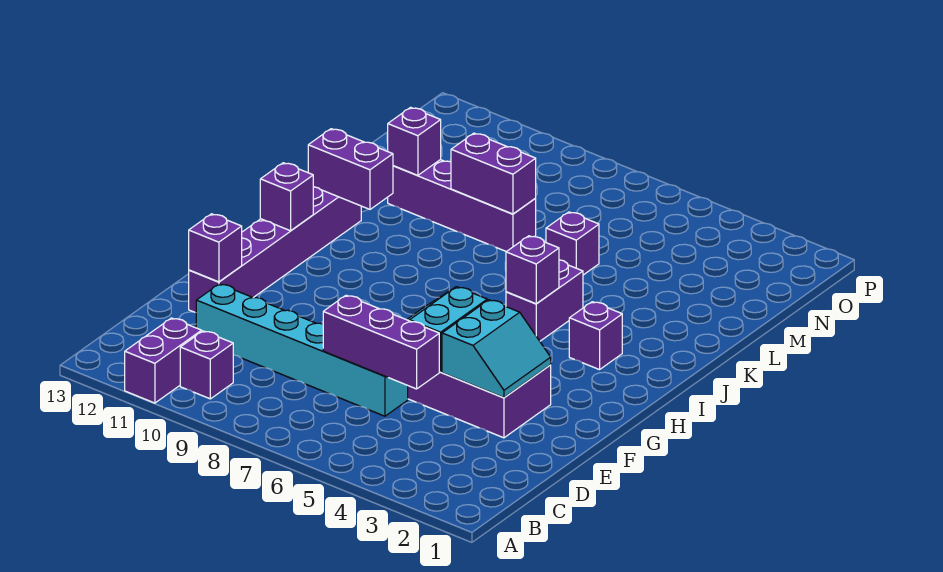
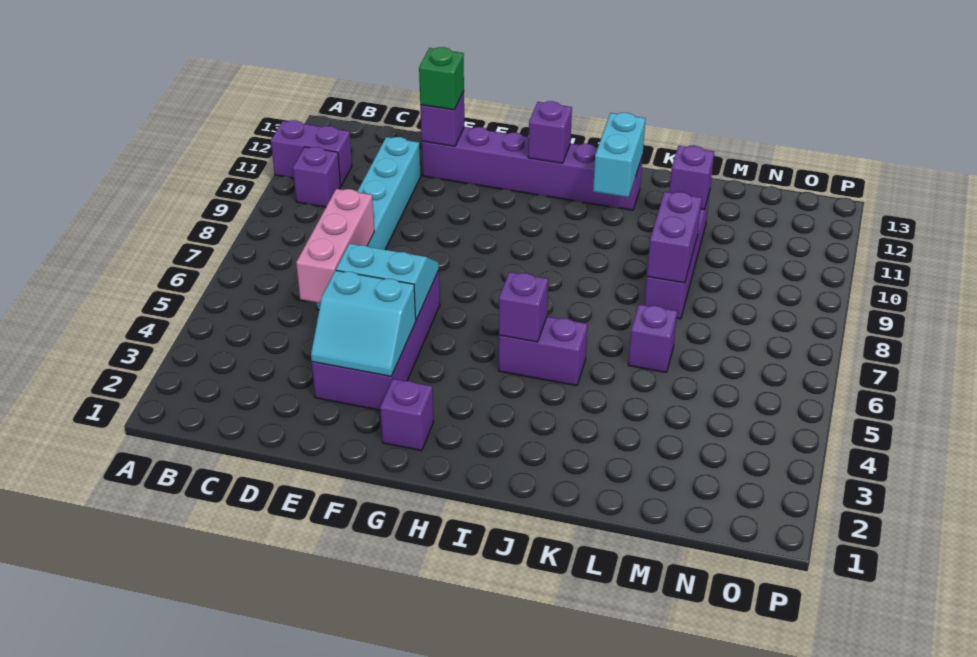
purple 1x3 brick [323,295,439,389] -> pink 1x3 brick [296,189,374,303]
none -> green 1x1 brick [419,47,464,110]
purple 1x1 brick [569,302,622,370] -> purple 1x1 brick moved to [380,379,434,451]
purple 1x2 brick [308,129,393,209] -> cyan 1x2 brick [593,113,646,197]

